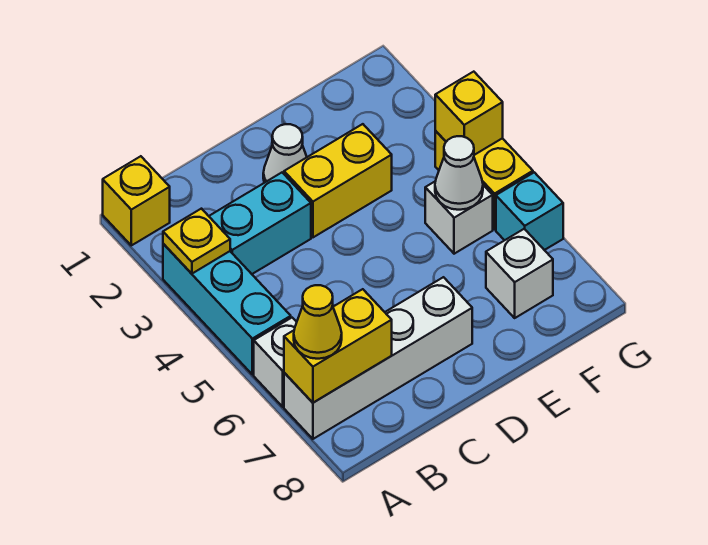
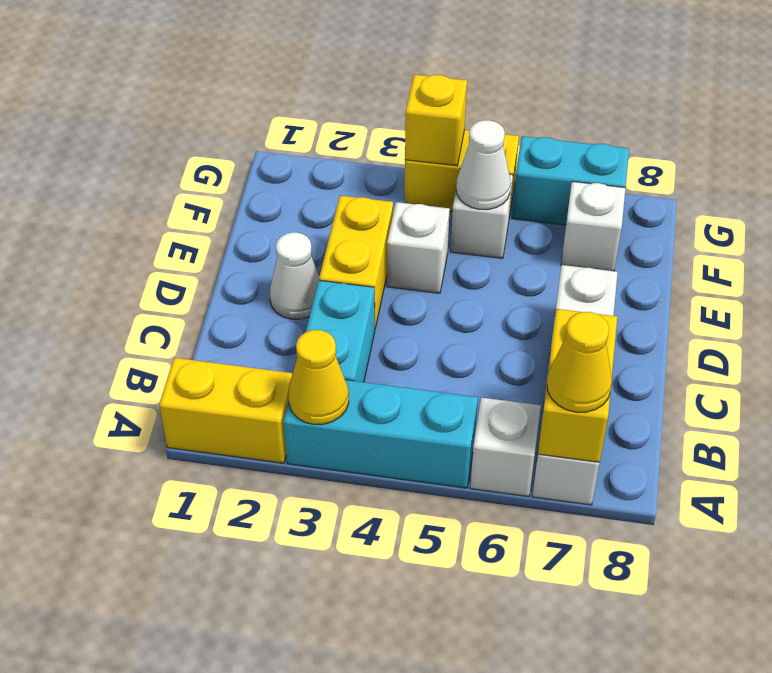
yellow 1x1 brick [103,156,170,245] -> yellow 1x2 brick [159,358,292,463]
yellow 1x1 plate [163,209,230,274] -> yellow 1x1 cone [288,330,349,424]
none -> white 1x1 brick [387,202,450,293]
cyan 1x1 brick [496,172,563,250] -> cyan 1x2 brick [512,136,629,225]

